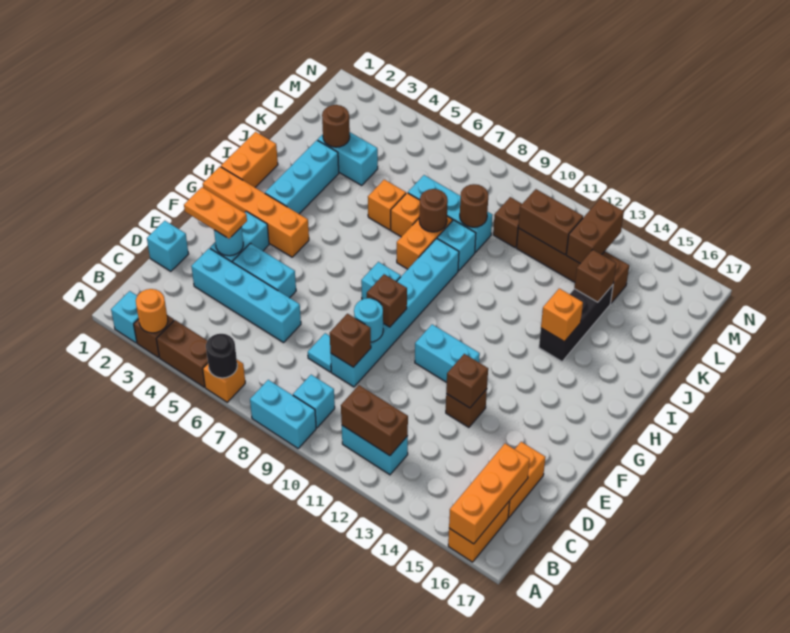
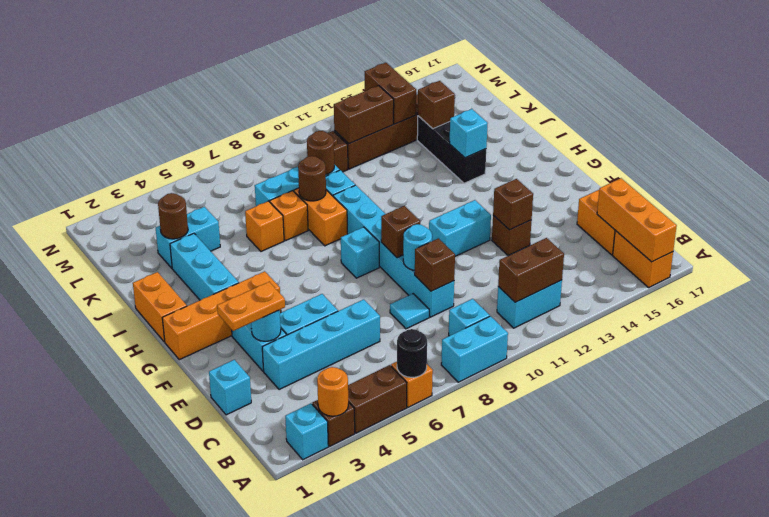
orange 1x1 brick [541,288,583,342] -> cyan 1x1 brick [449,109,488,158]

